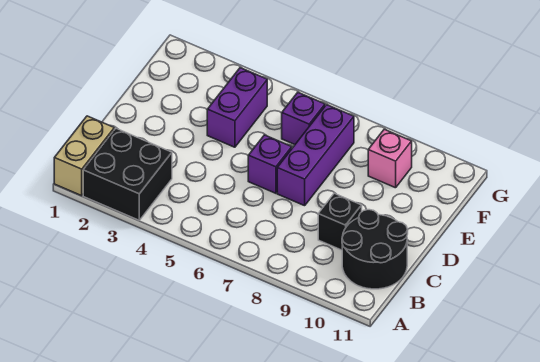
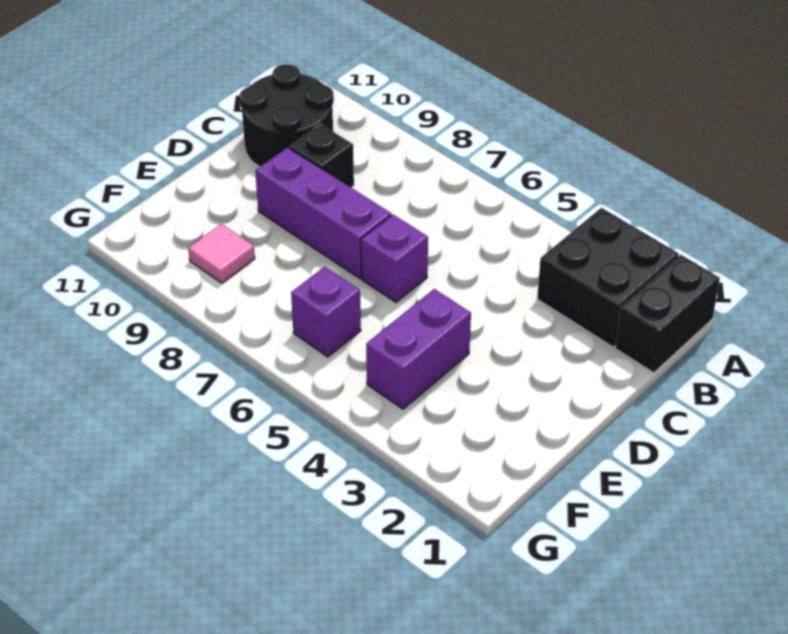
tan 1x2 brick [54,116,114,196] -> black 1x2 brick [615,255,720,373]
purple 1x3 brick [277,105,354,206] -> purple 1x3 brick turned to [255,147,391,278]
pink 1x1 brick [368,129,412,188] -> pink 1x1 tile [188,224,255,283]

